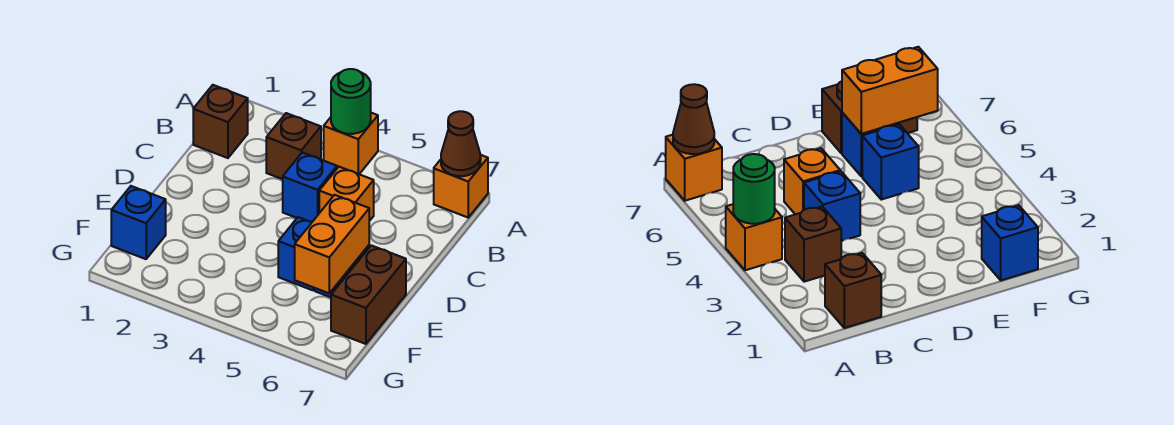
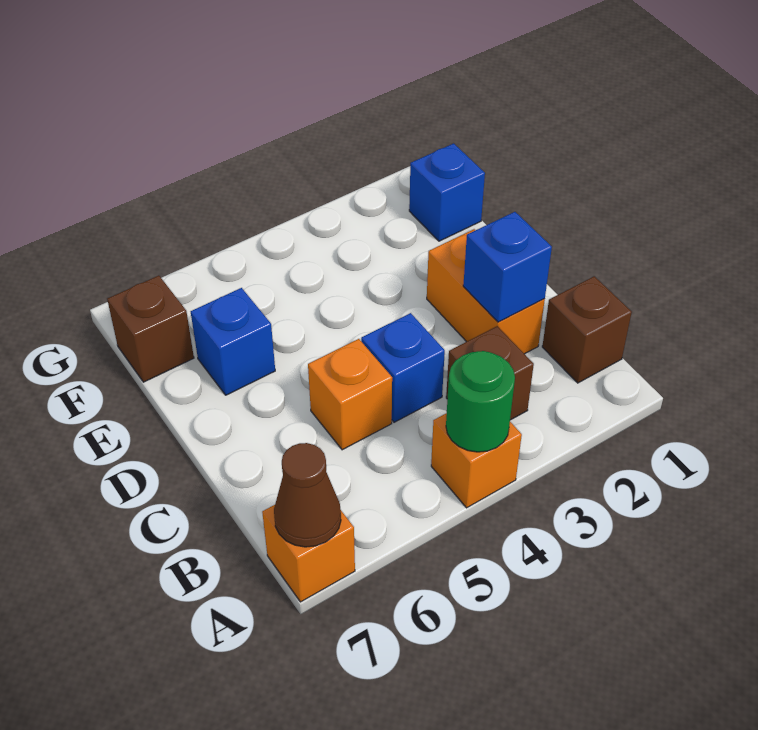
blue 1x1 brick [278,217,315,290] -> blue 1x1 brick moved to [463,212,552,322]
orange 1x2 brick [295,195,369,293] -> orange 1x2 brick moved to [427,229,545,354]
brown 1x2 brick [331,245,406,344] -> brown 1x1 brick [107,276,194,382]

